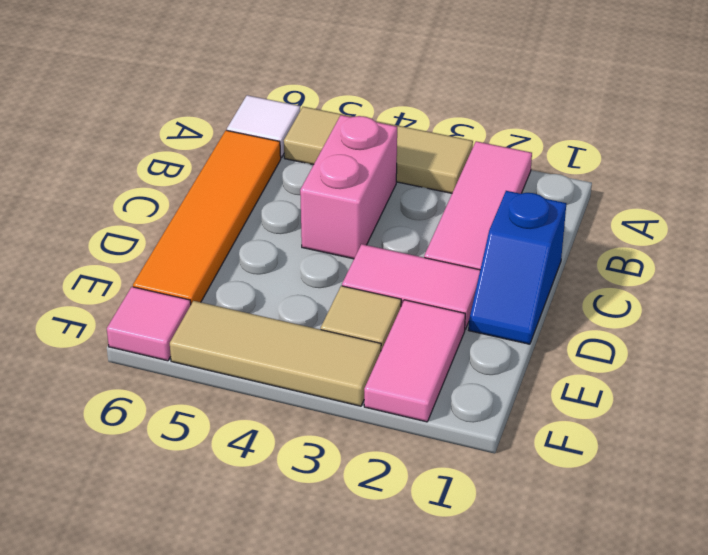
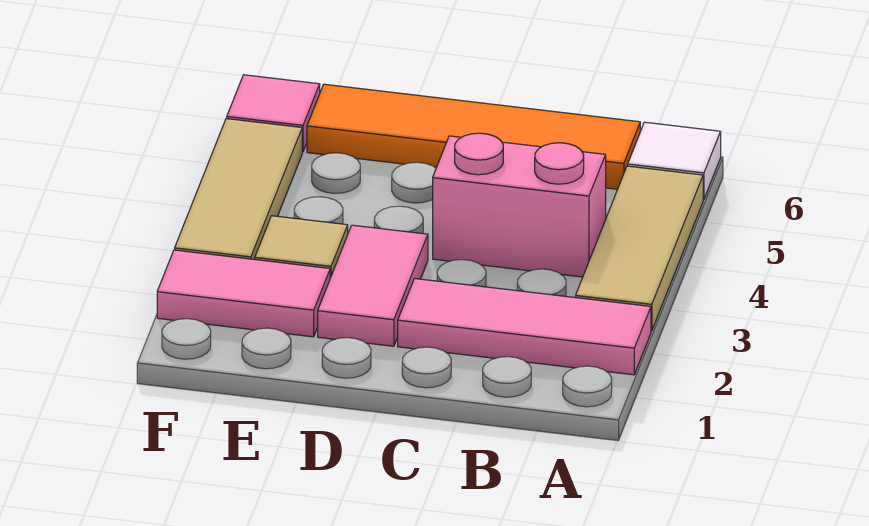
blue 1x2 slope [469,191,566,344] -> none

